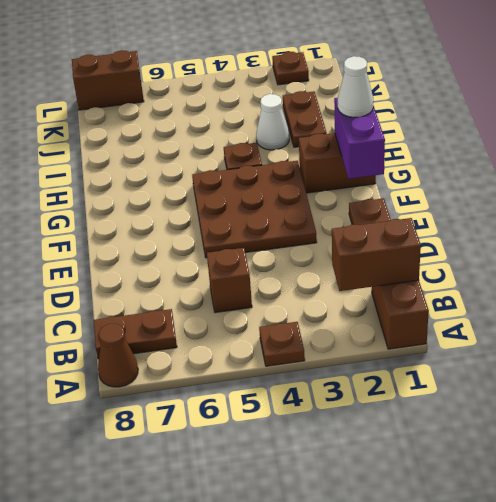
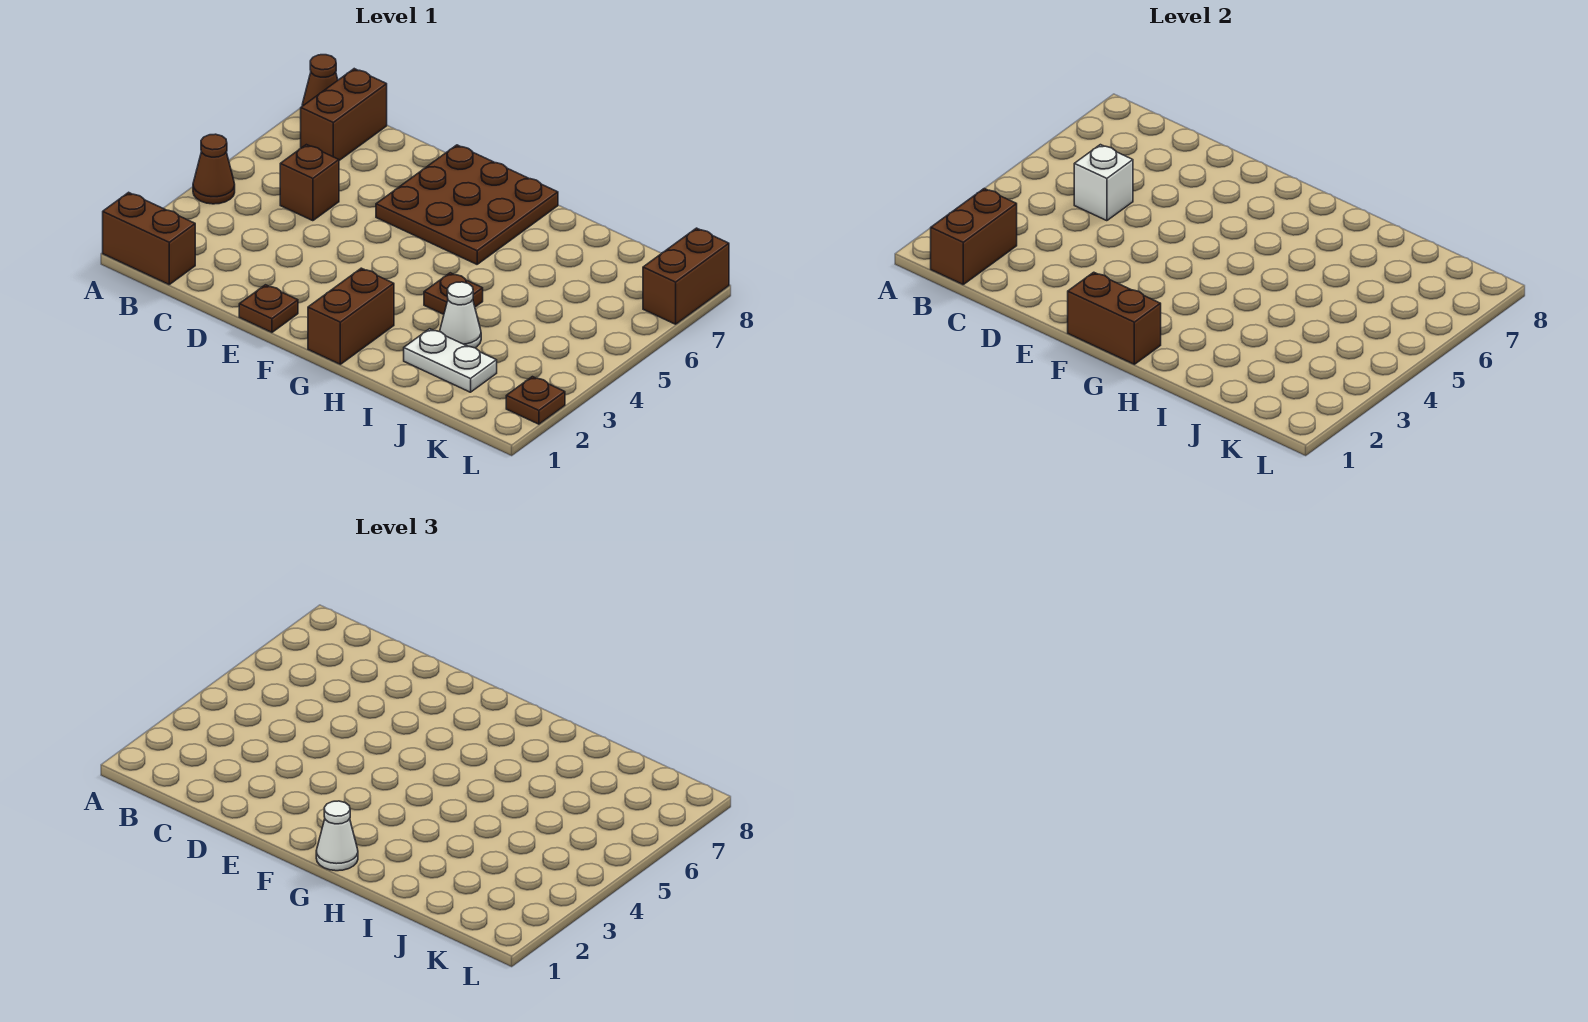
brown 1x1 plate [259,322,305,366] -> brown 1x1 cone [193,134,235,204]
brown 1x2 plate [94,309,177,359] -> brown 1x2 brick [301,69,387,160]
none -> white 1x1 brick [1074,145,1133,221]
brown 3x3 plate [192,161,317,258] -> brown 3x3 plate moved to [376,145,558,264]
purple 1x2 brick [334,98,385,179] -> brown 1x2 brick [1068,272,1161,364]
brown 1x2 plate [283,91,327,147] -> white 1x2 plate [404,329,497,392]

